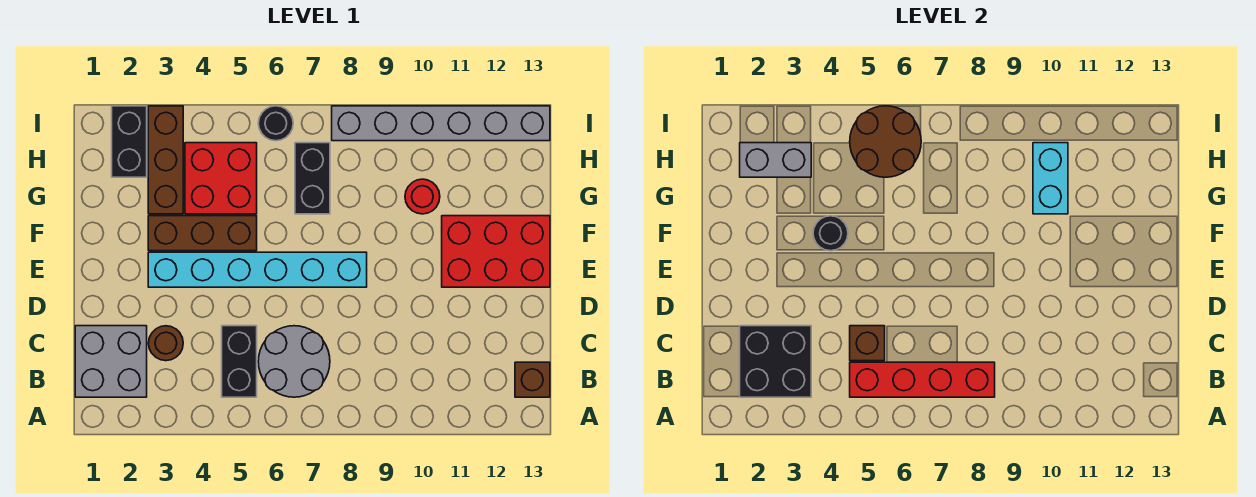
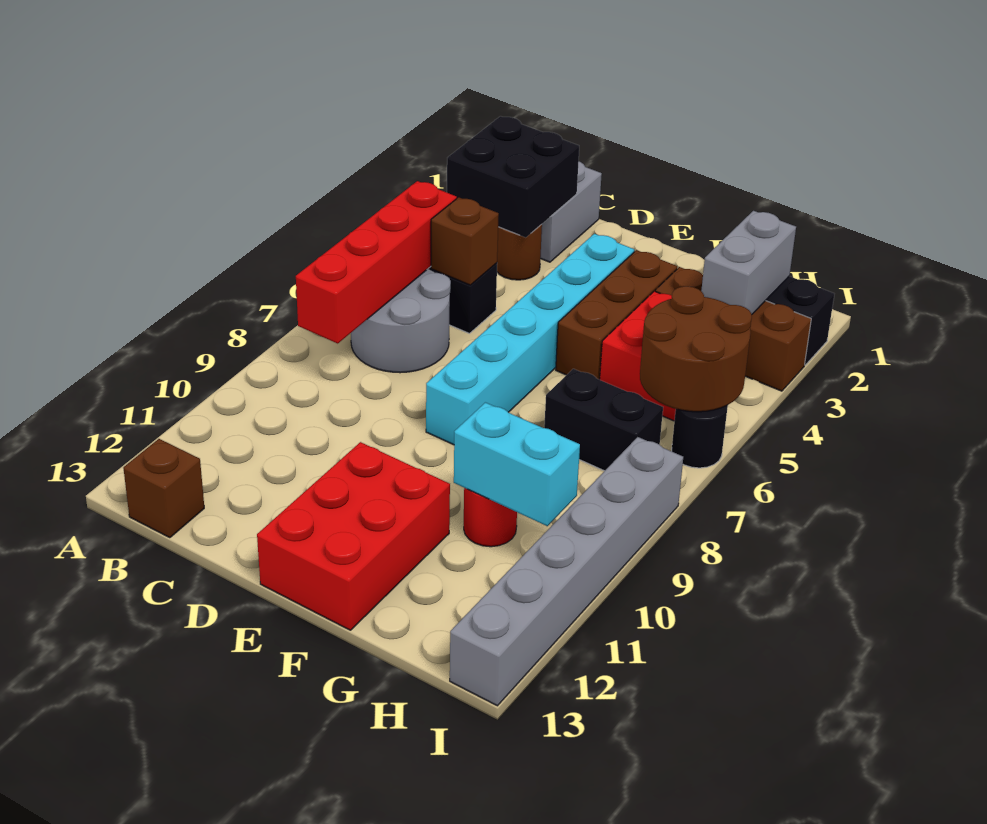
black 1x1 round brick [813,216,848,251] -> none

